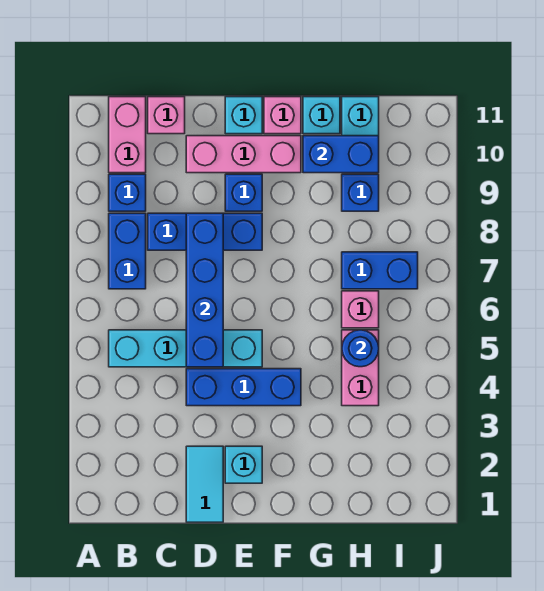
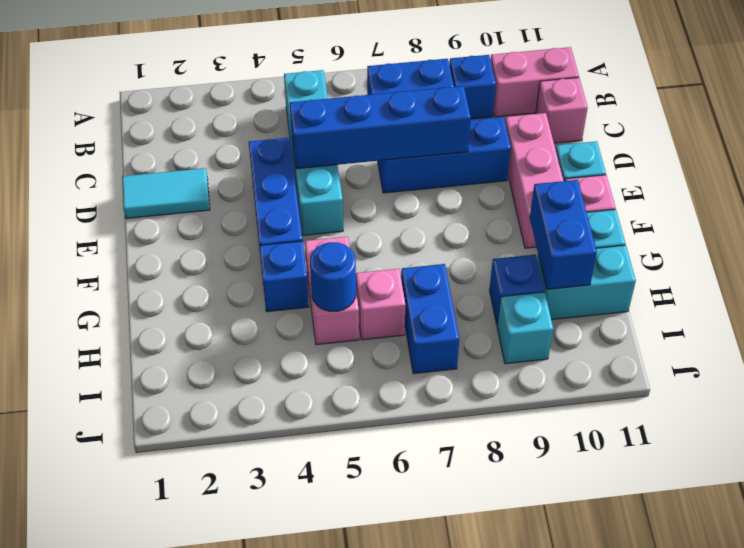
blue 1x3 brick [148,213,262,250] -> blue 1x3 brick turned to [378,117,511,193]
cyan 1x1 brick [225,446,262,483] -> cyan 1x1 brick moved to [497,292,553,364]
blue 1x1 brick [225,174,262,211] -> blue 1x1 brick moved to [259,241,309,312]
pink 1x2 brick [342,330,379,406] -> pink 1x2 brick turned to [305,237,359,345]

